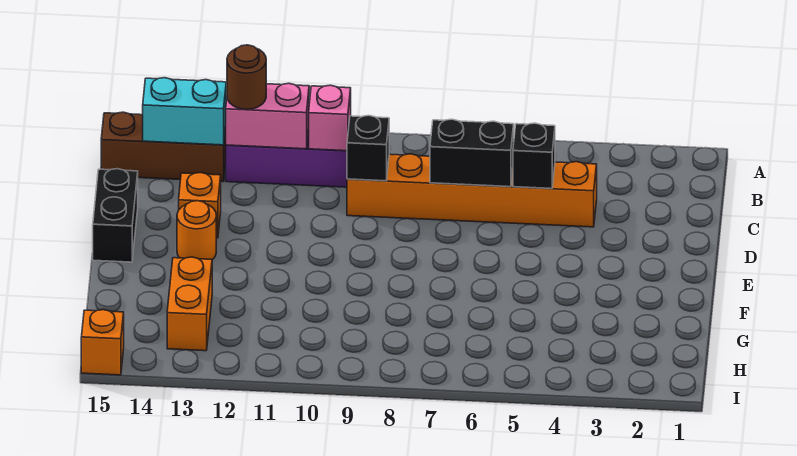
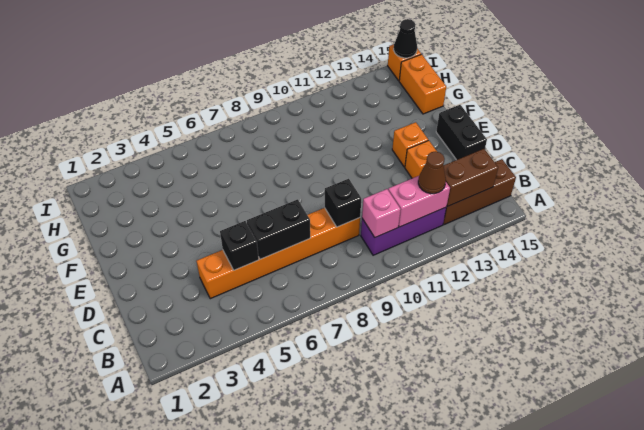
brown 1x1 round brick [227,45,266,109] -> brown 1x1 cone [418,151,446,194]
cyan 1x2 brick [143,78,226,145] -> brown 1x2 brick [444,149,498,206]
orange 1x1 round brick [177,201,216,260] -> orange 1x1 brick [392,122,428,167]
orange 1x2 brick [167,257,212,351] -> orange 1x2 brick moved to [399,54,446,114]
none -> black 1x1 cone [394,19,417,58]

